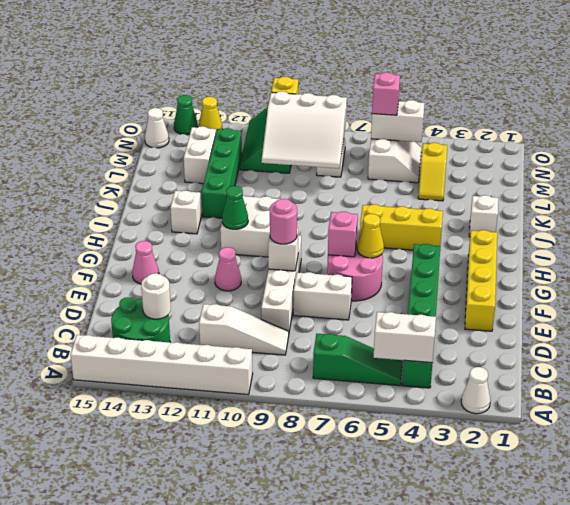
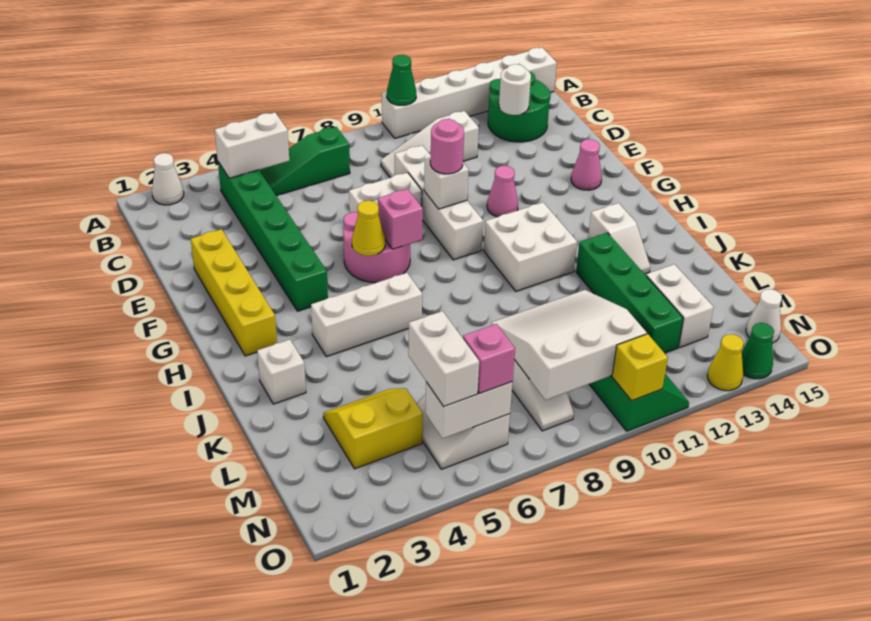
green 1x1 cone [222,186,248,229] -> green 1x1 cone moved to [387,55,416,105]
yellow 1x3 brick [360,204,443,250] -> white 1x3 brick [311,273,422,357]
yellow 1x2 slope [418,143,447,201] -> yellow 2x2 slope [323,388,423,469]
none -> white 1x2 brick [408,311,479,406]

